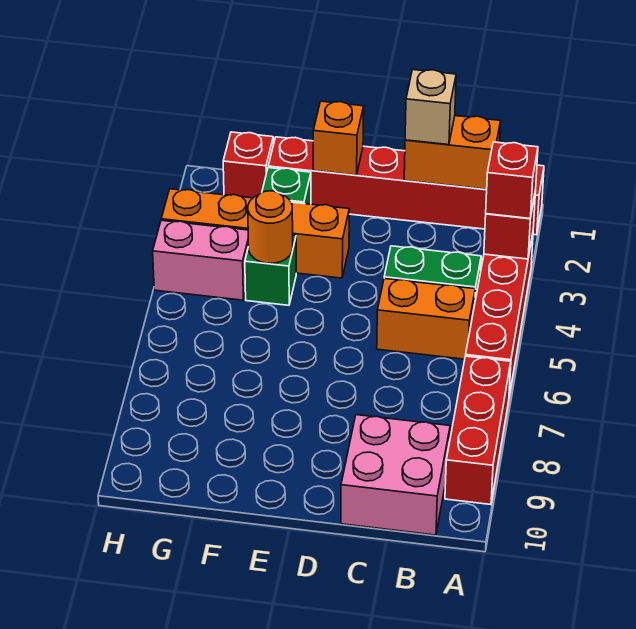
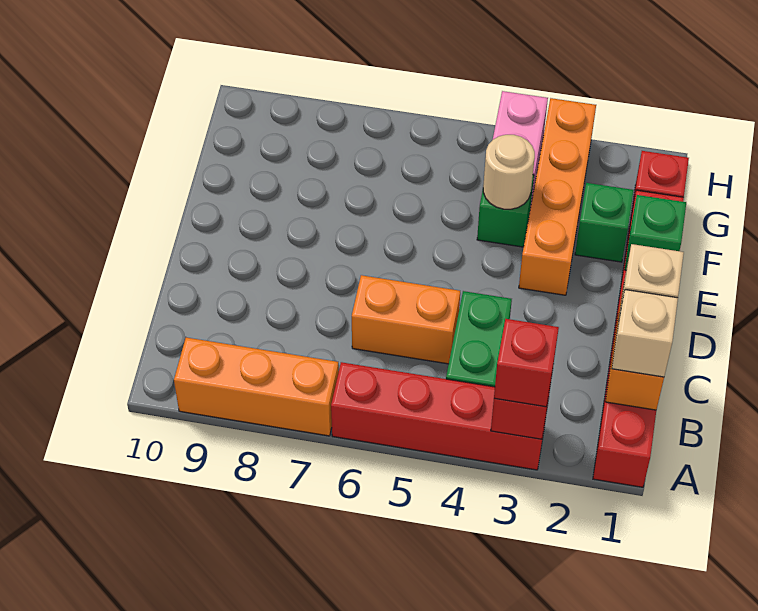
red 1x3 brick [445,356,511,505] -> orange 1x3 brick [174,338,339,436]
none -> tan 1x1 brick [612,290,678,377]
orange 1x2 brick [377,279,475,359] -> orange 1x2 brick turned to [352,275,460,364]
pink 2x2 brick [341,415,450,535] -> none
orange 1x1 brick [313,101,364,175] -> green 1x1 brick [625,195,686,270]
orange 1x1 round brick [248,191,293,263] -> tan 1x1 round brick [483,135,535,209]

